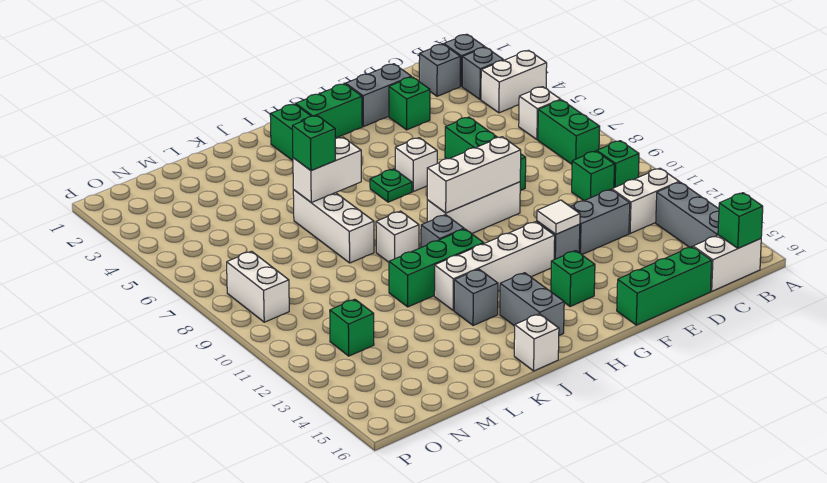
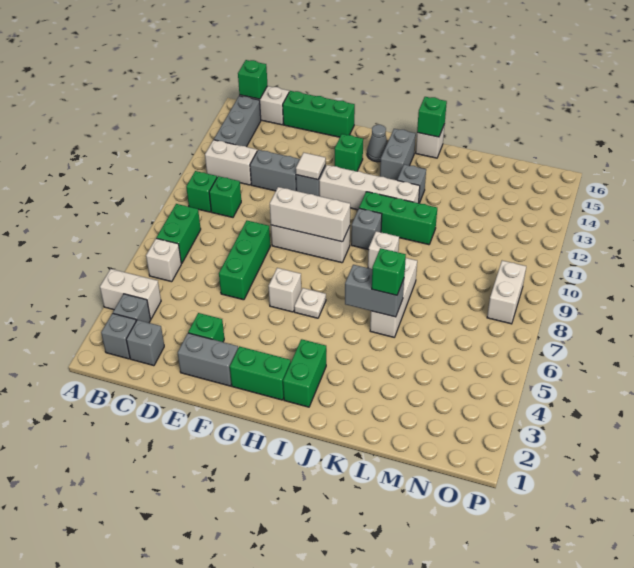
green 1x1 plate [370,169,412,202] -> white 1x1 plate [294,288,326,318]
none -> grey 1x1 cone [367,125,387,162]
white 1x2 brick [293,137,361,202] -> grey 1x2 brick [345,265,404,317]
green 1x1 brick [330,299,374,356] -> green 1x1 brick moved to [417,97,447,137]

